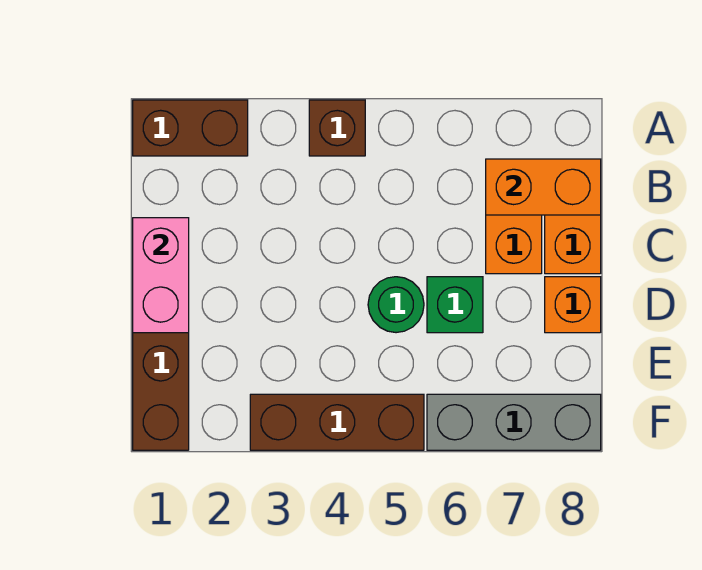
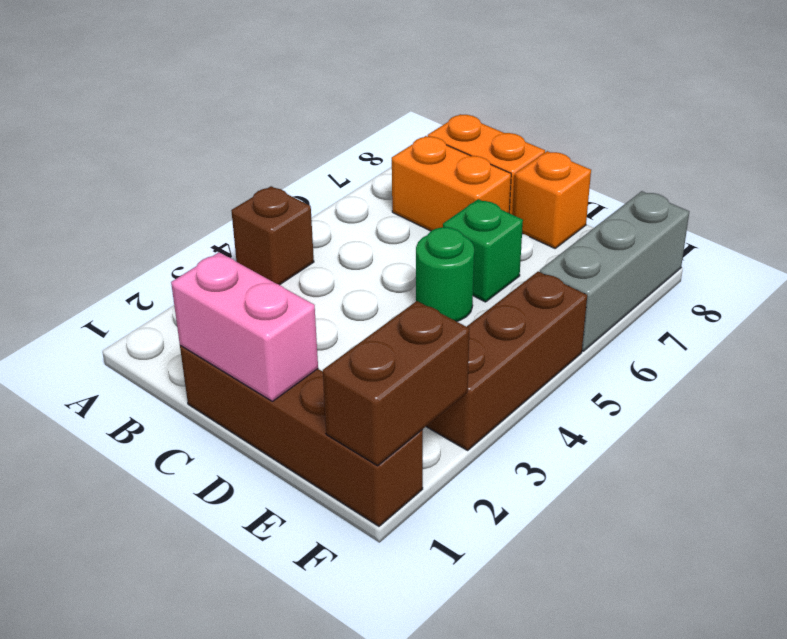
brown 1x2 brick [133,100,248,156] -> brown 1x2 brick moved to [323,301,469,466]
orange 1x2 brick [486,159,601,215] -> none

